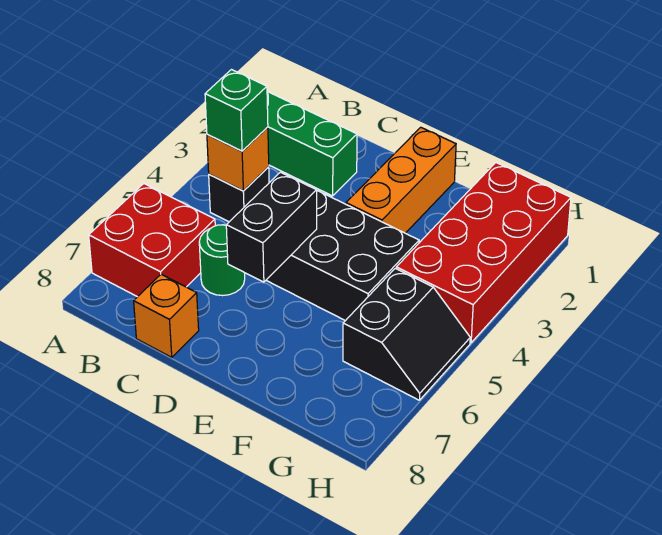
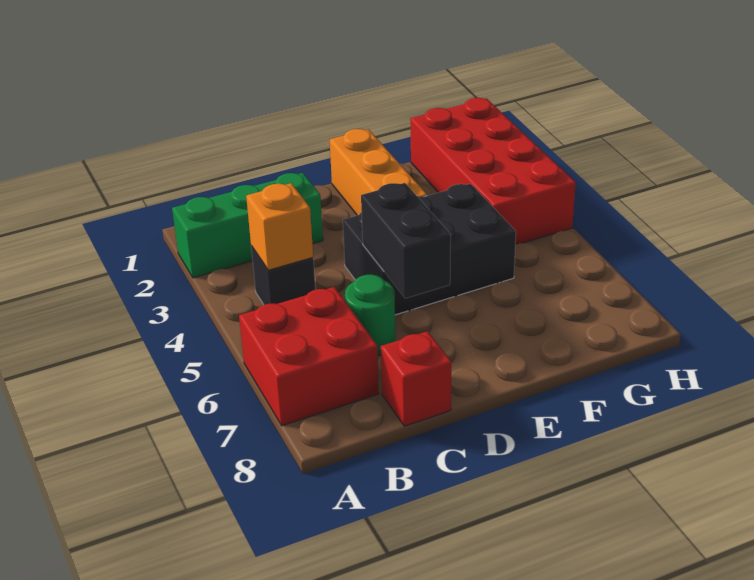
green 1x1 brick [205,70,268,151] -> none
orange 1x1 brick [134,274,199,357] -> red 1x1 brick [381,331,451,426]
black 2x2 slope [343,268,470,400] -> none

